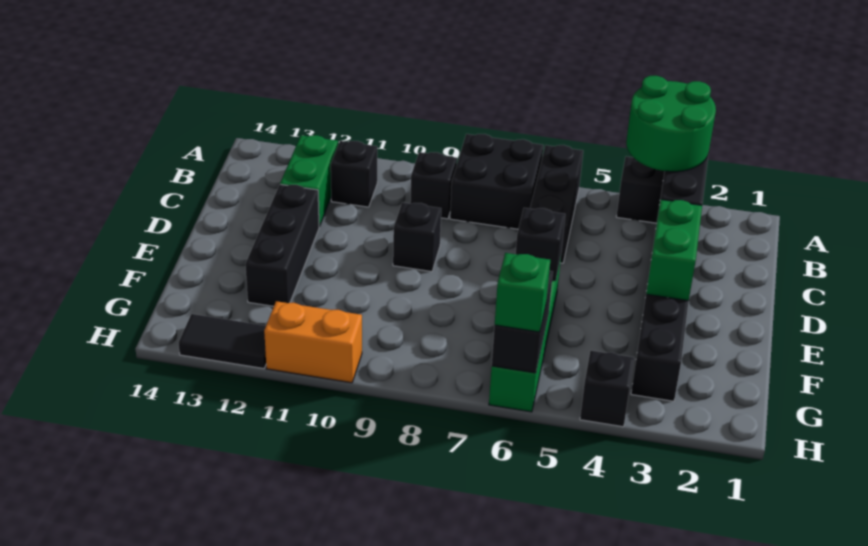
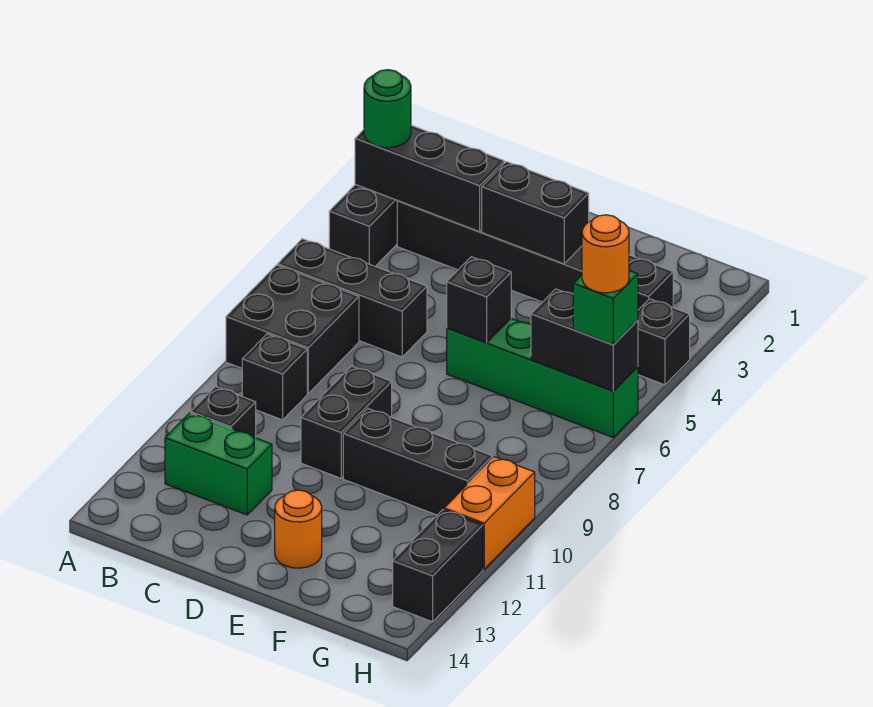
green 2x2 round brick [626,76,716,172] -> green 1x1 round brick [364,70,411,148]
green 1x2 brick [646,199,702,301] -> black 1x2 brick [482,162,589,264]
black 1x1 brick [393,202,441,272] -> black 1x2 brick [301,366,392,478]
black 1x3 brick [245,184,319,306] -> black 1x3 brick moved to [343,409,493,515]
none -> orange 1x1 round brick [275,490,322,568]
none -> orange 1x1 round brick [582,215,629,293]
black 1x2 tile [179,314,266,369] -> black 1x2 brick [393,510,483,622]

